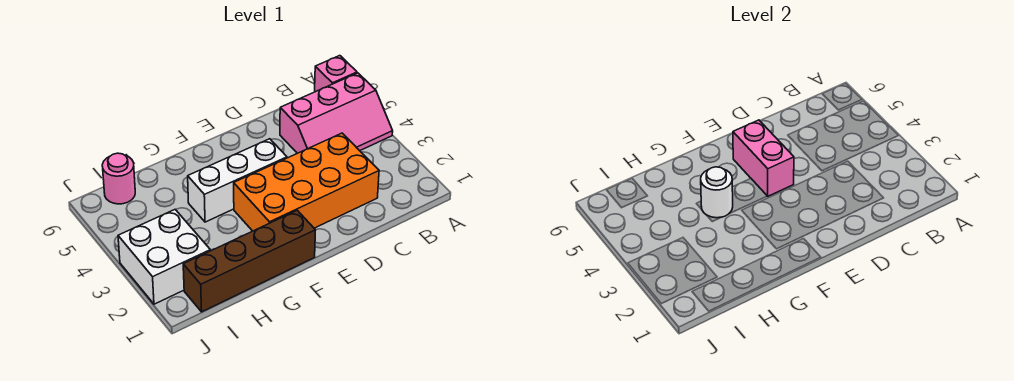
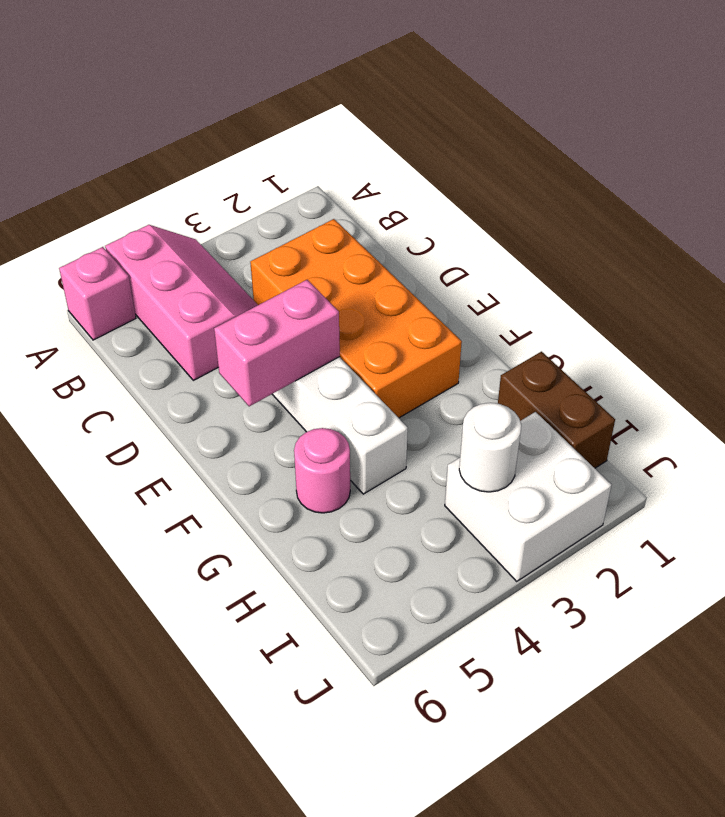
brown 1x4 brick [183,210,315,312] -> brown 1x2 brick [498,352,615,468]
white 1x1 round brick [701,167,733,218] -> white 1x1 round brick moved to [459,403,521,492]
pink 1x1 round brick [102,153,135,204] -> pink 1x1 round brick moved to [294,428,350,513]

